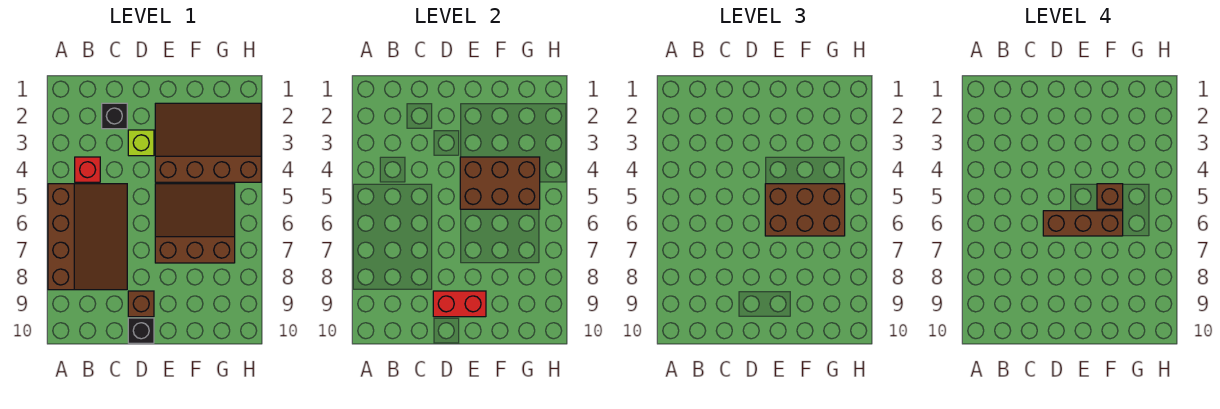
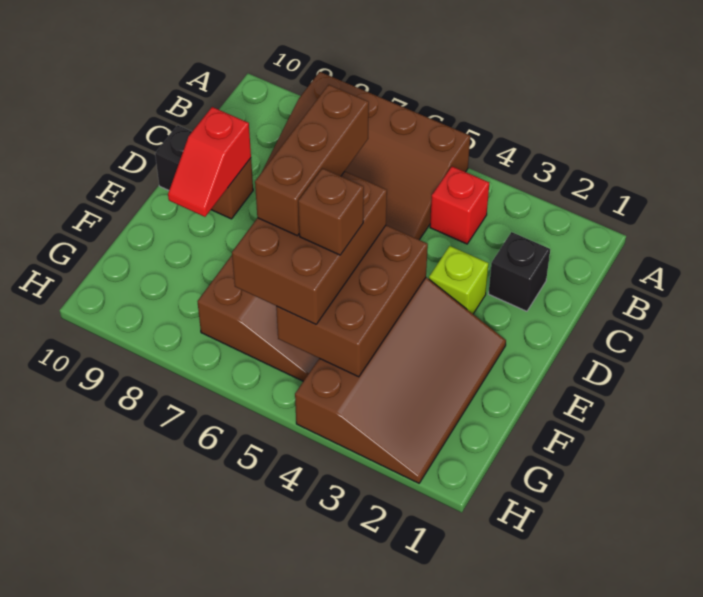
red 1x2 brick [433,291,486,317] -> red 1x2 slope [168,107,251,217]

